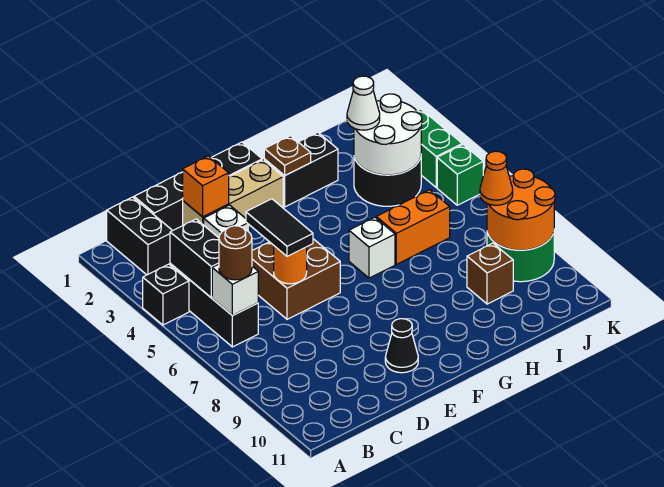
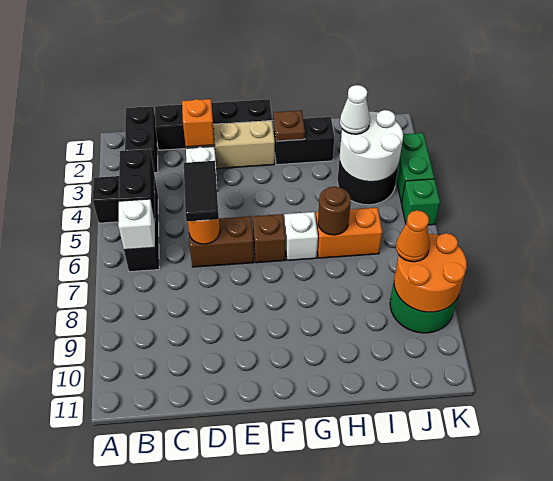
brown 1x1 round brick [219,226,252,280] -> brown 1x1 round brick moved to [318,187,351,235]
brown 2x2 brick [252,239,340,319] -> brown 1x2 brick [189,216,254,267]
black 1x1 cone [385,319,418,373] -> none
brown 1x1 brick [467,243,513,304] -> brown 1x1 brick moved to [253,214,286,263]

